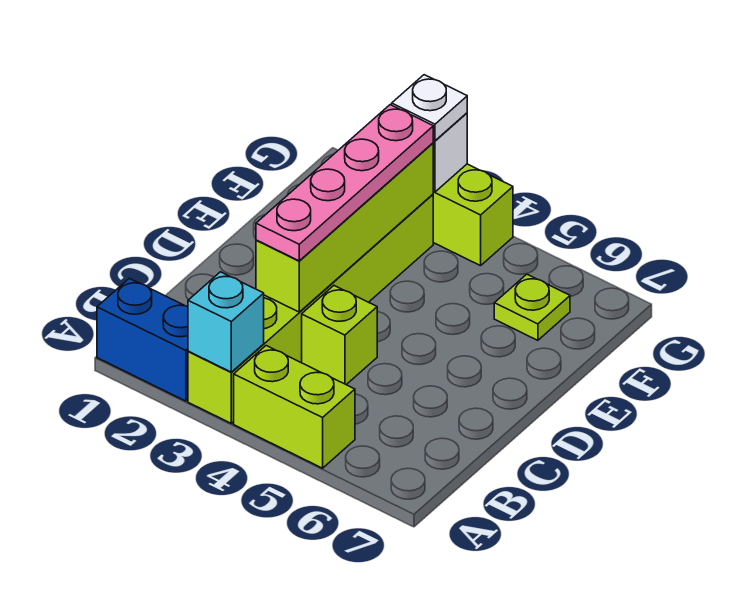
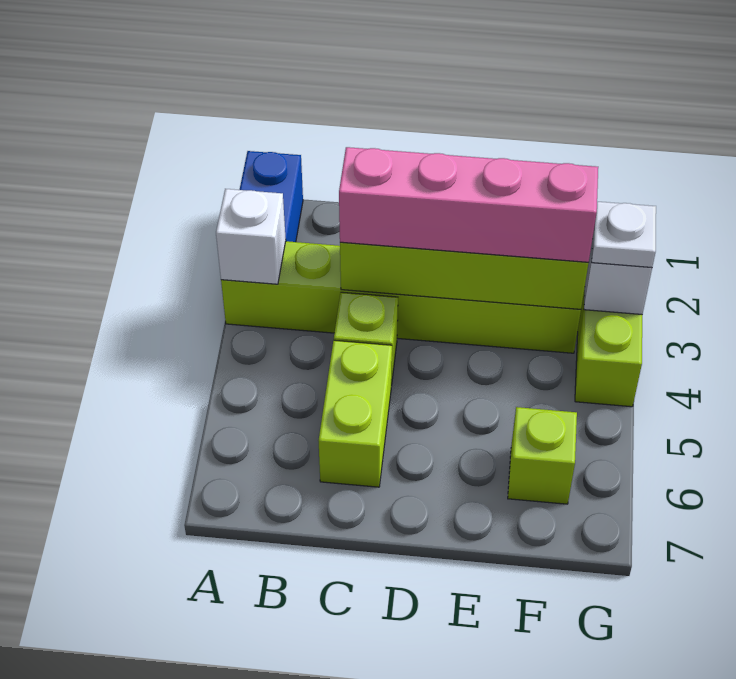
cyan 1x1 brick [188,272,264,372] -> white 1x1 brick [216,189,286,284]
lime 1x2 brick [234,346,355,468] -> lime 1x2 brick moved to [319,340,392,487]
pink 1x4 plate [256,105,433,261] -> pink 1x4 brick [339,147,598,262]
lime 1x1 plate [494,274,570,340] -> lime 1x1 brick [508,407,577,504]

